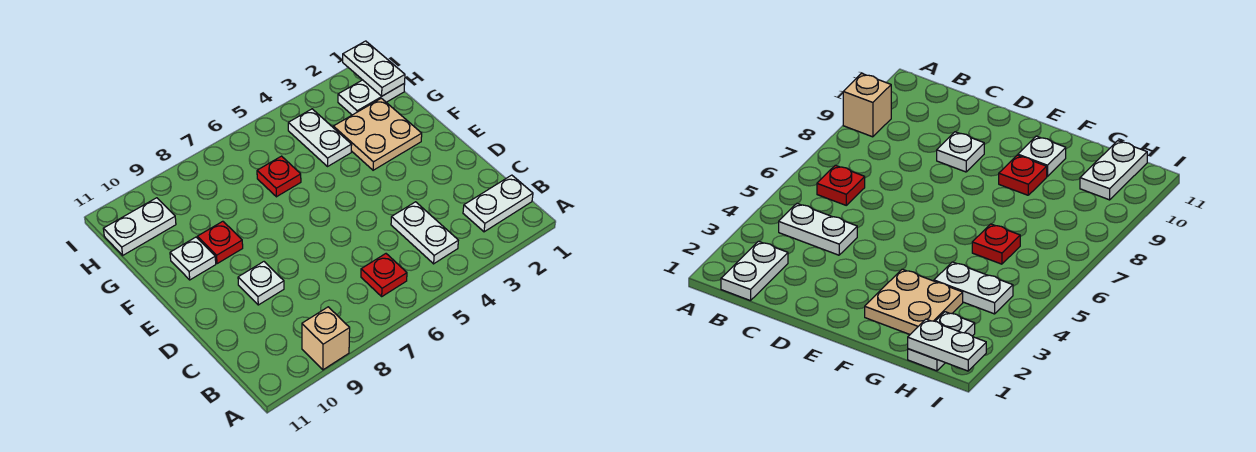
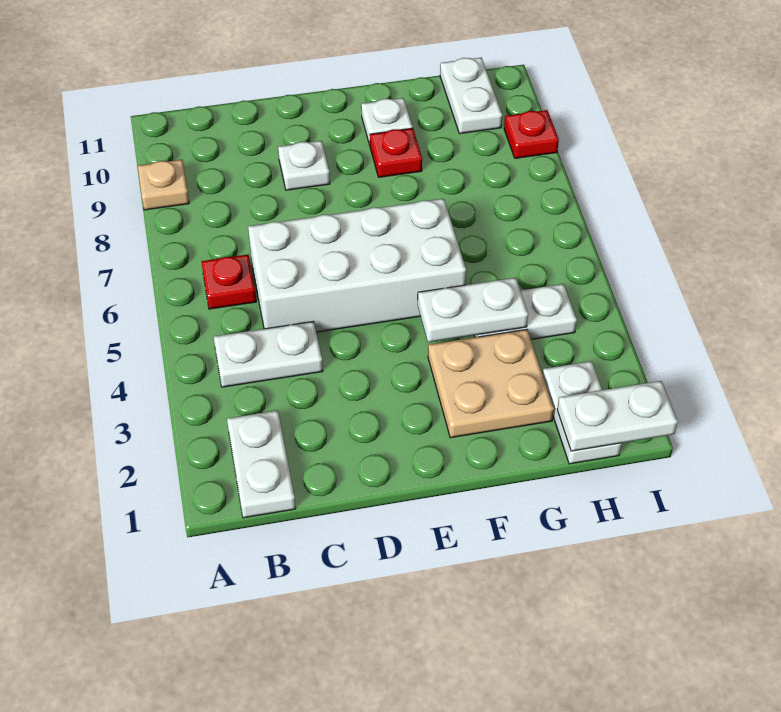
tan 1x1 brick [302,307,350,370] -> tan 1x1 plate [138,160,189,210]
none -> white 2x4 brick [248,199,466,332]
none -> white 1x2 plate [418,278,528,342]
red 1x1 plate [257,156,301,197] -> red 1x1 plate moved to [504,110,559,158]

